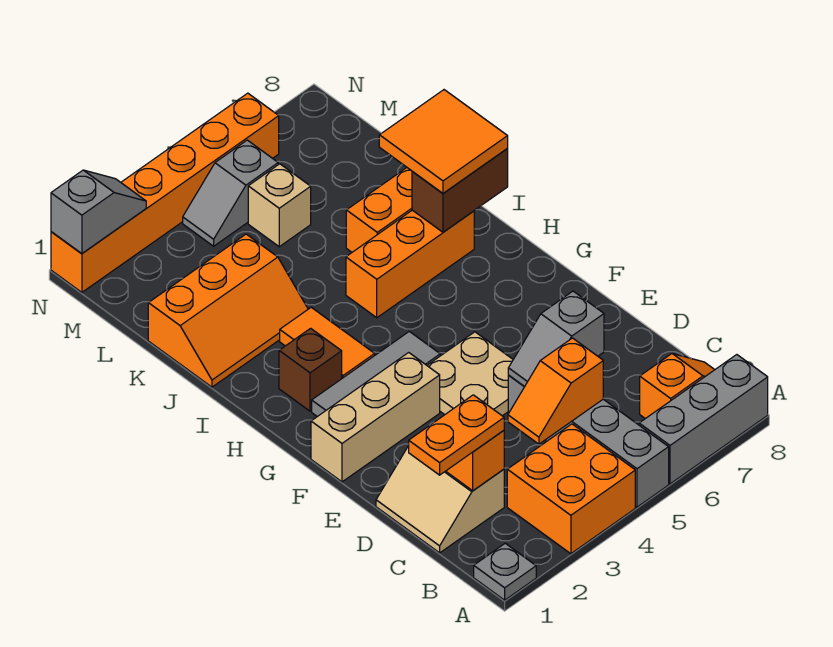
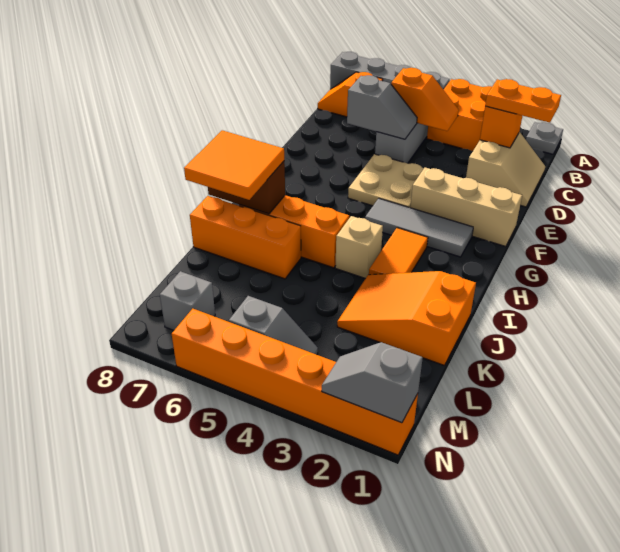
brown 1x1 brick [279,328,342,411] -> none
orange 2x3 slope [148,234,308,387] -> orange 2x3 slope turned to [337,271,476,365]
tan 1x1 brick [248,164,311,247] -> tan 1x1 brick moved to [335,216,383,279]
none -> grey 1x1 brick [160,271,215,330]

